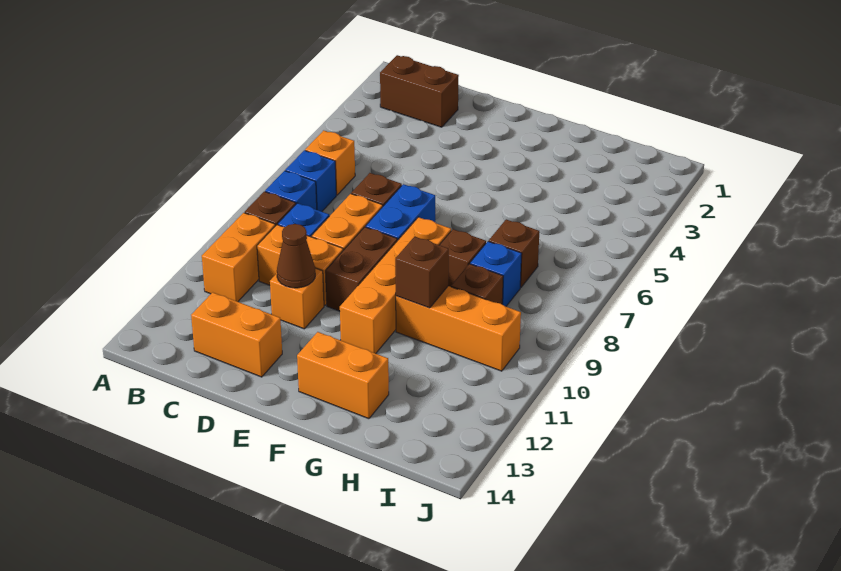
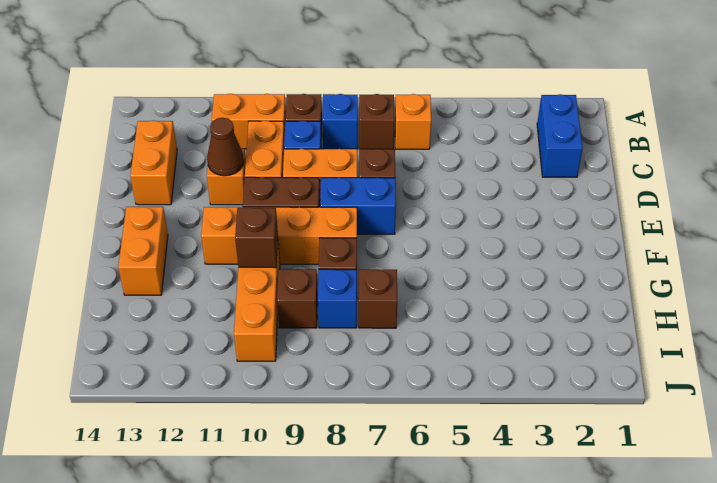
brown 1x2 brick [380,55,459,127] -> blue 1x2 brick [537,94,583,177]
blue 1x1 brick [285,150,336,212] -> brown 1x1 brick [359,94,394,149]

